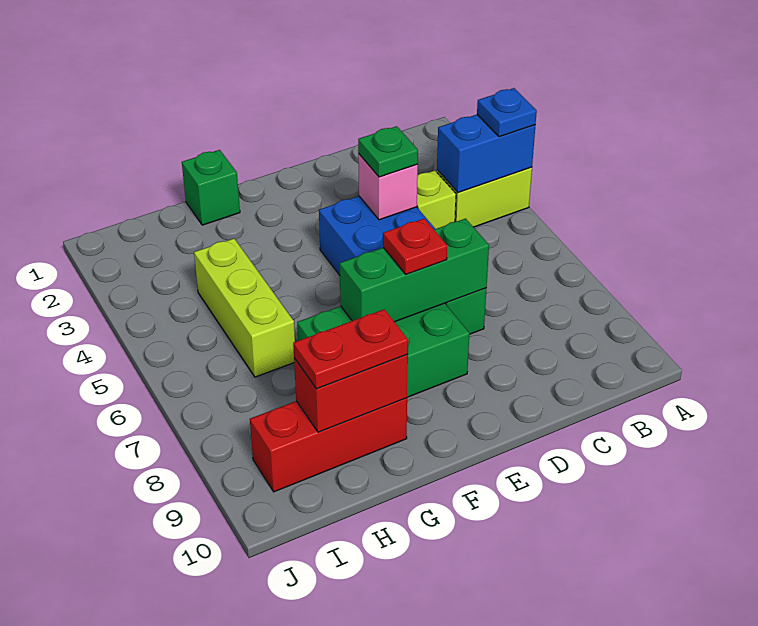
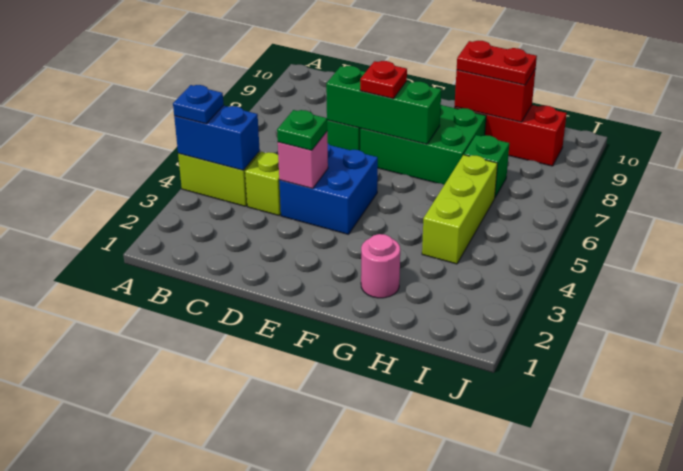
green 1x1 brick [182,150,240,225] -> green 1x1 brick moved to [464,135,509,197]
none -> pink 1x1 round brick [361,234,400,298]

